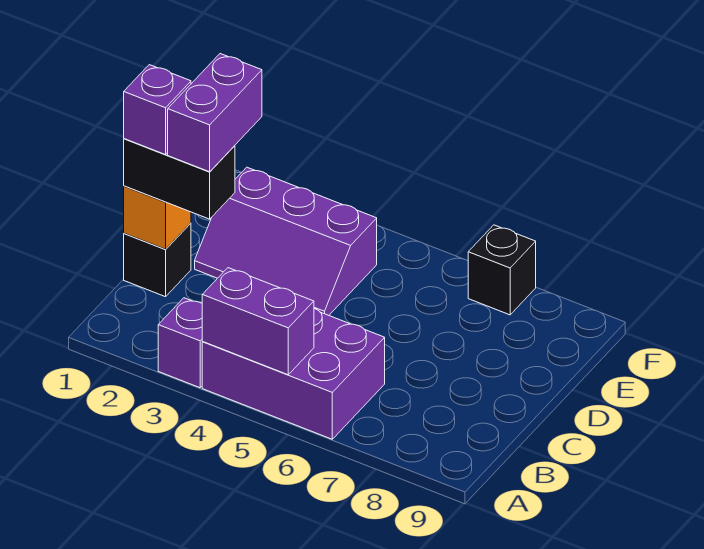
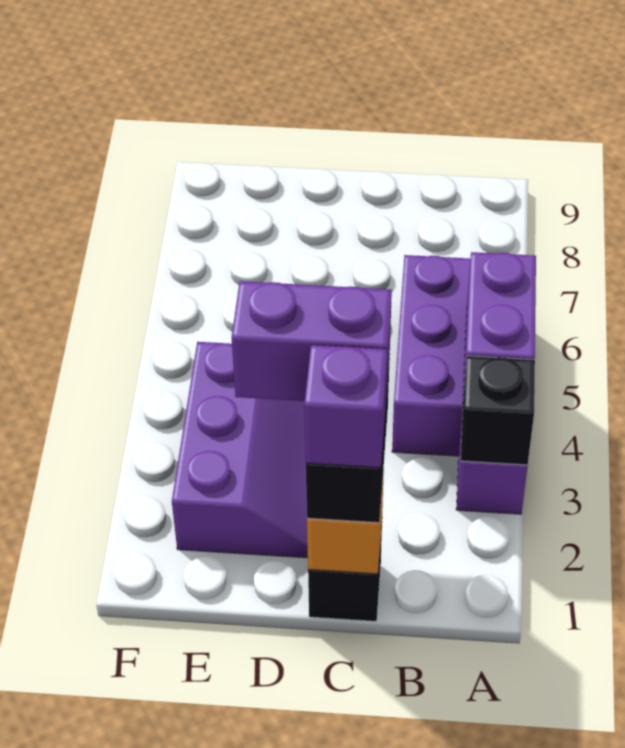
black 1x1 brick [468,225,536,315] -> black 1x1 brick moved to [460,356,535,465]

